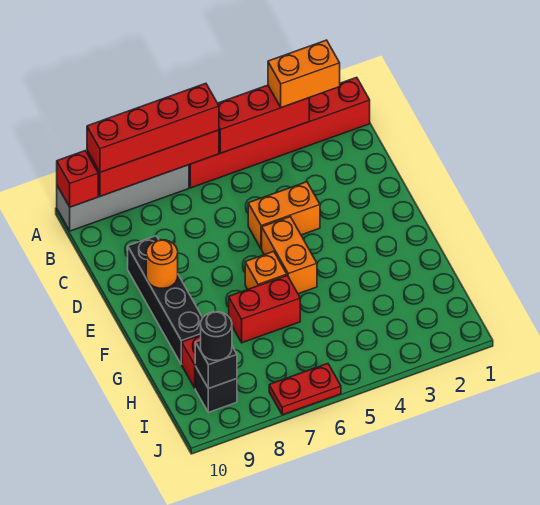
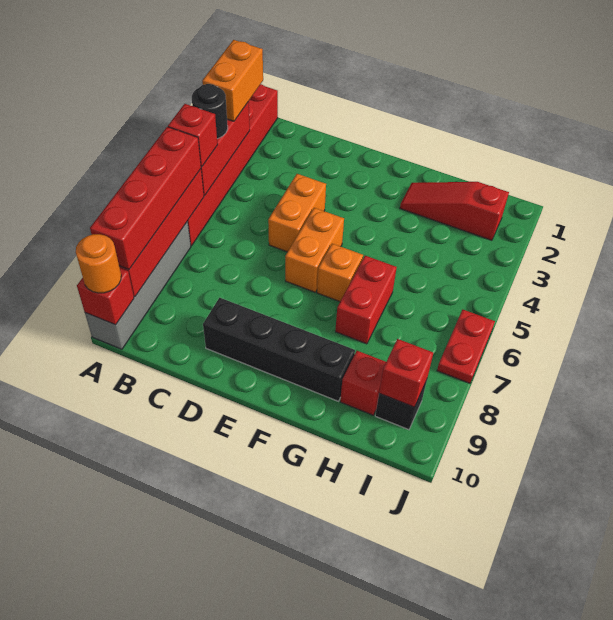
none -> red 1x1 brick [168,104,218,167]
orange 1x2 brick [262,217,317,294] -> orange 1x2 brick turned to [285,208,344,292]
orange 1x1 round brick [146,240,178,288] -> orange 1x1 round brick moved to [76,234,121,293]
none -> red 1x3 slope [400,182,509,240]
black 1x1 brick [195,340,237,389] -> red 1x1 brick [379,339,433,407]
black 1x1 round brick [201,312,232,360] -> black 1x1 round brick moved to [192,84,228,139]

